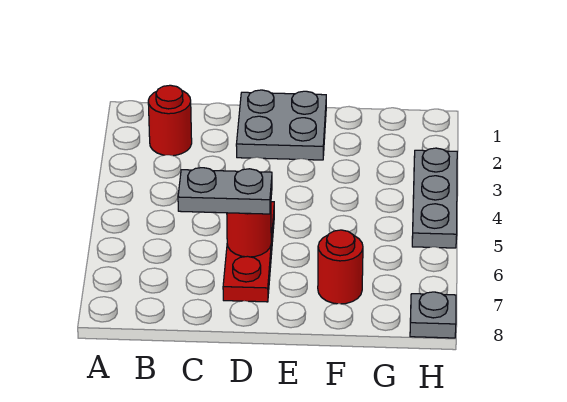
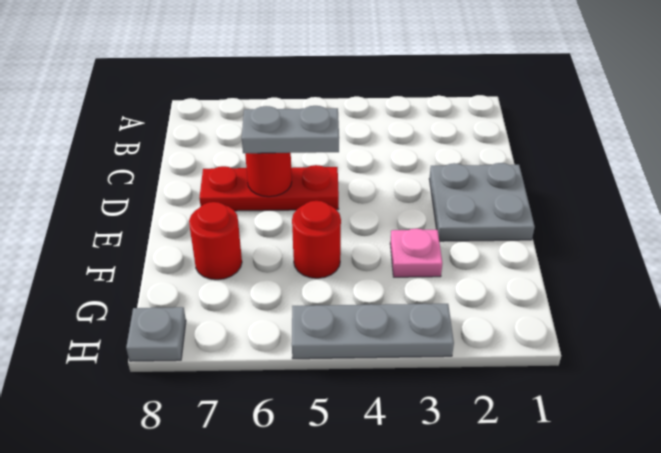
red 1x1 round brick [148,85,192,156] -> red 1x1 round brick moved to [292,201,341,278]
grey 1x2 plate [178,168,272,214] -> grey 1x2 plate turned to [242,106,339,153]
none -> pink 1x1 plate [390,229,442,277]

